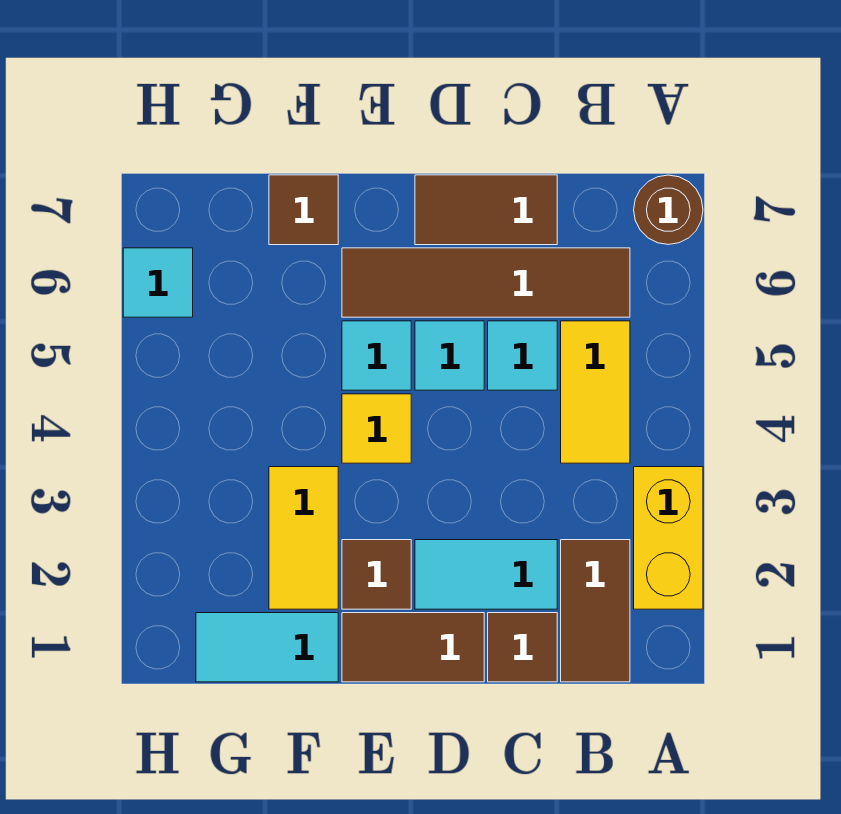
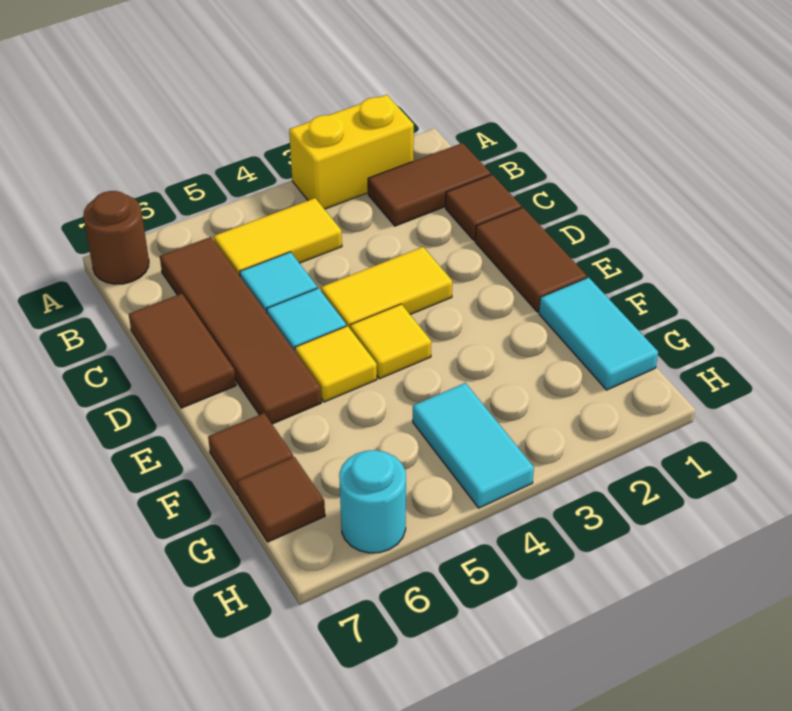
cyan 1x2 tile [415,540,557,609] -> cyan 1x2 tile moved to [413,383,534,508]
brown 1x1 tile [342,540,411,609] -> brown 1x1 tile moved to [237,457,325,542]
cyan 1x1 tile [342,321,411,390] -> yellow 1x1 tile [295,326,377,402]
yellow 1x2 tile [269,467,338,609] -> yellow 1x2 tile moved to [321,247,452,328]
cyan 1x1 tile [123,248,193,317] -> cyan 1x1 round brick [339,450,406,553]

